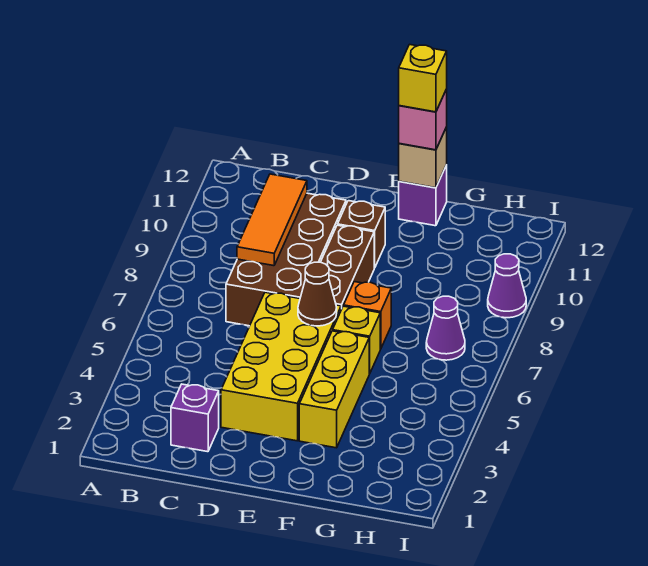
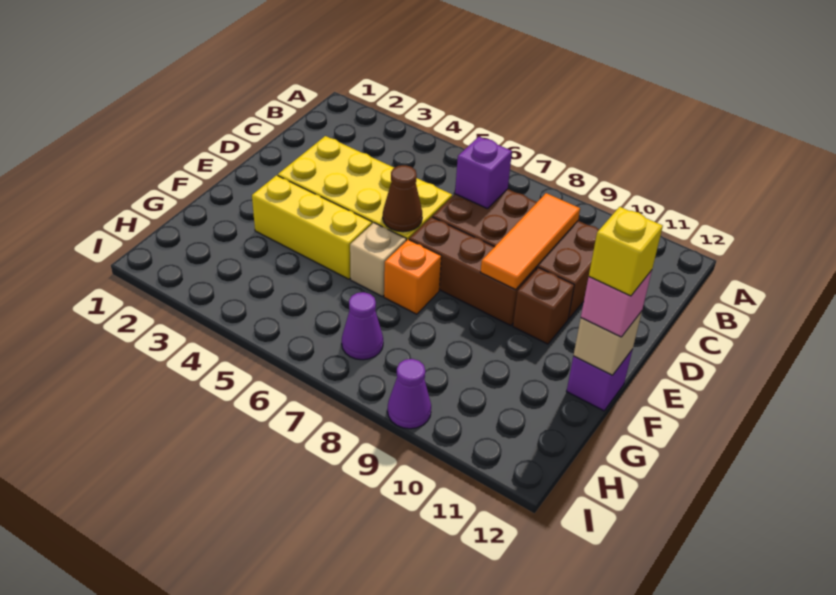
purple 1x1 brick [171,384,219,452] -> purple 1x1 brick moved to [455,137,512,209]
orange 1x3 tile [237,174,307,266] -> orange 1x3 tile turned to [480,193,580,290]
yellow 1x1 brick [333,306,380,374] -> tan 1x1 brick [350,223,406,296]

